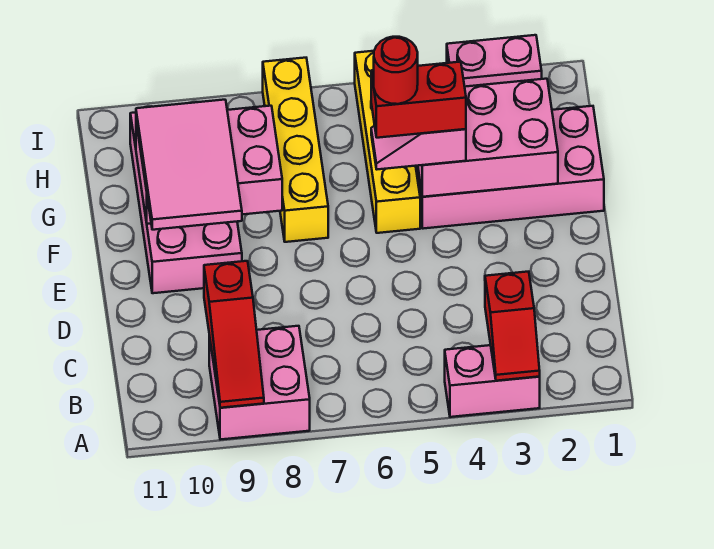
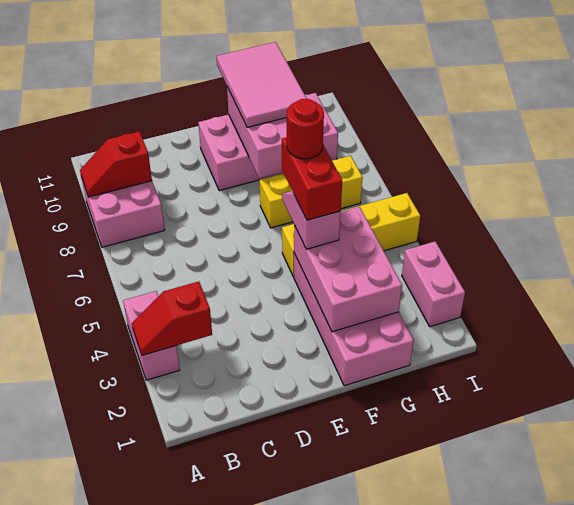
red 1x3 slope [204,261,264,408] -> red 1x2 slope [80,131,152,197]
pink 2x3 tile [136,100,242,230] -> pink 2x3 tile turned to [217,42,307,127]
yellow 1x4 brick [263,58,328,242] -> yellow 1x3 brick [260,156,363,228]

